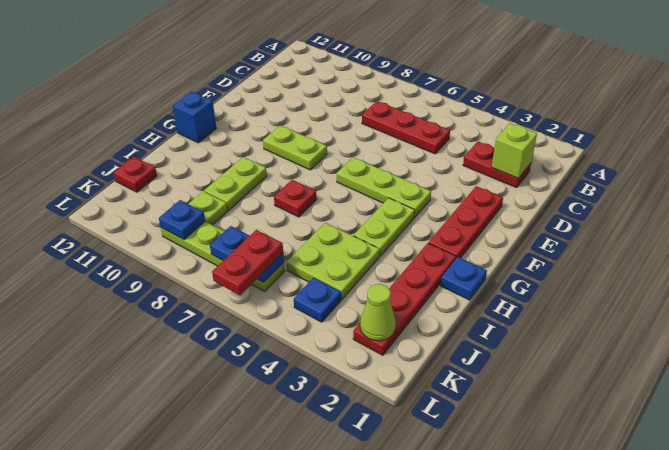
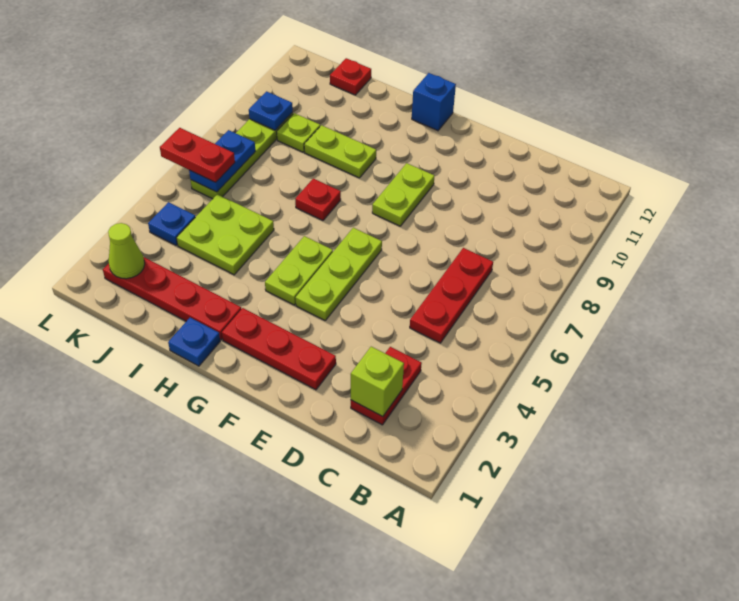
lime 1x2 plate [354,198,415,256] -> lime 1x2 plate turned to [265,236,333,305]

